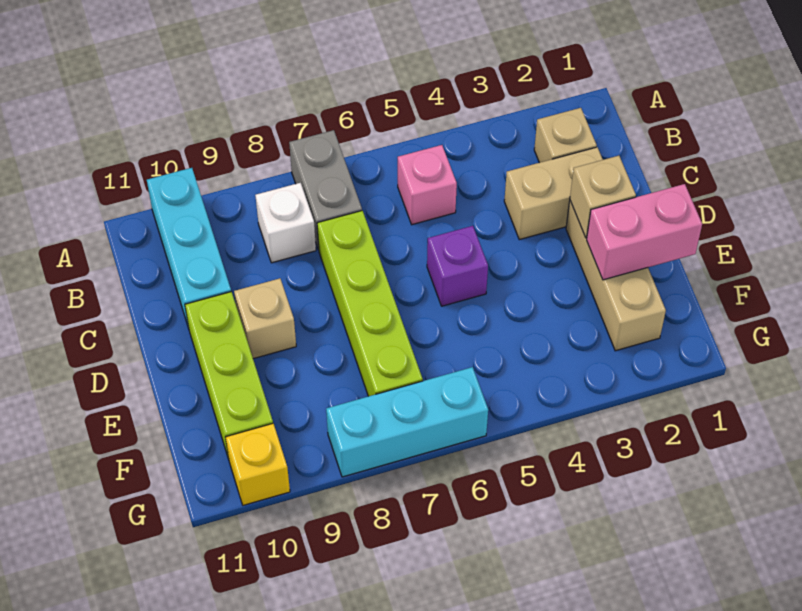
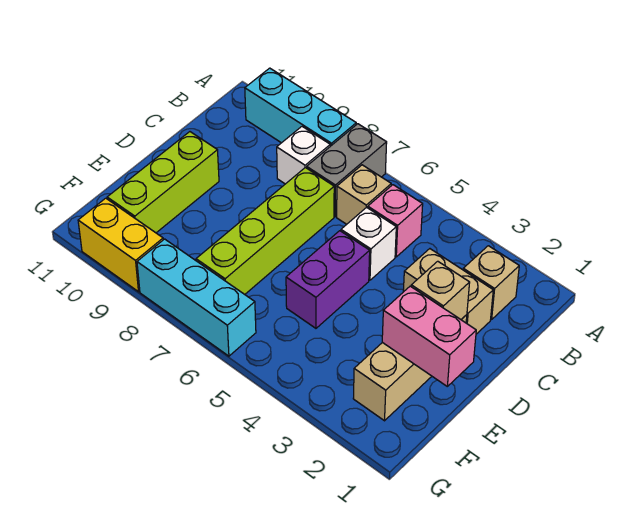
cyan 1x3 brick [147,168,231,328] -> cyan 1x3 brick turned to [245,68,356,146]
none -> white 1x1 brick [341,207,396,280]
purple 1x1 brick [427,226,488,306] -> purple 1x2 brick [286,231,370,328]
tan 1x1 brick [234,278,296,359] -> tan 1x1 brick moved to [337,165,391,224]
yellow 1x1 brick [225,423,290,505] -> yellow 1x2 brick [78,198,163,292]

